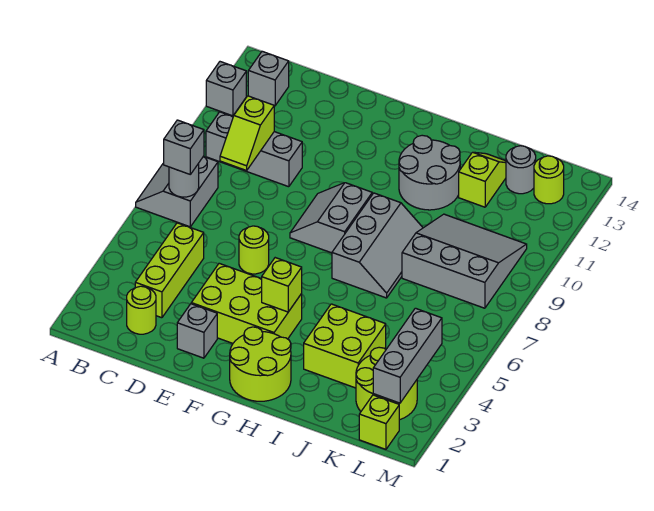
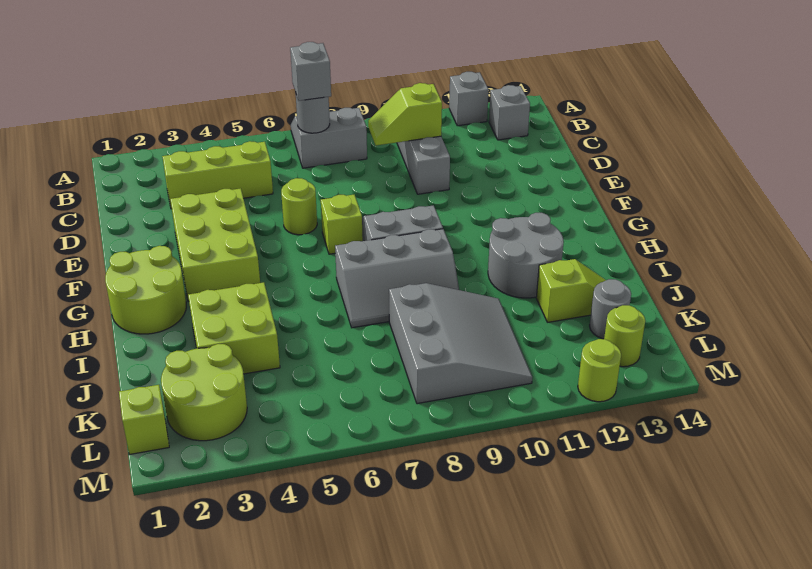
lime 1x1 round brick [127,286,156,334] -> lime 1x1 round brick moved to [578,339,621,402]
grey 1x1 brick [177,304,217,358] -> none
lime 1x1 brick [262,258,302,312] -> lime 1x1 brick moved to [321,195,363,254]
grey 1x3 brick [373,308,442,403] -> none

